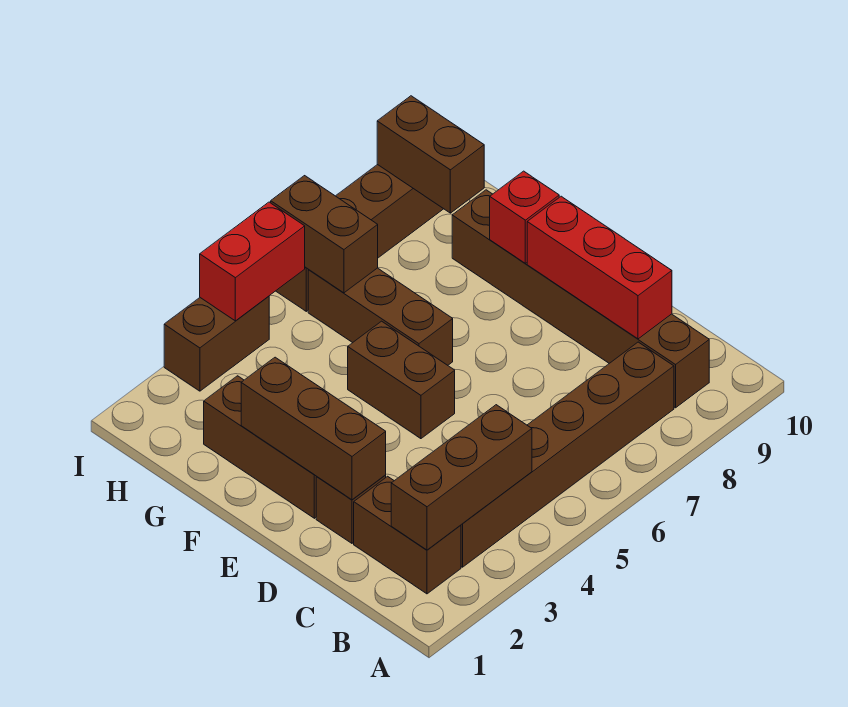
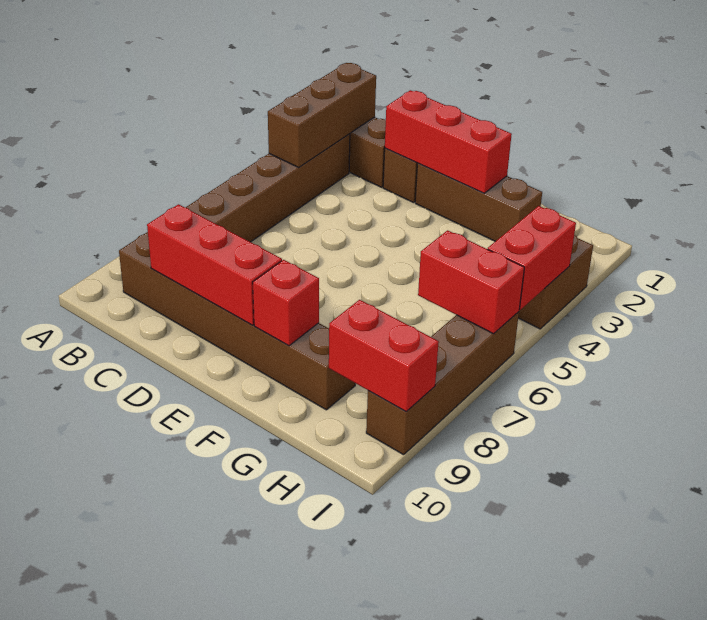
brown 1x3 brick [241,357,386,500] -> red 1x3 brick [385,90,512,193]
brown 1x2 brick [348,321,455,439] -> none
brown 1x3 brick [308,268,453,365] -> none
brown 1x2 brick [271,176,378,293] -> red 1x2 brick [418,230,524,334]
brown 1x2 brick [377,96,484,213] -> red 1x2 brick [329,300,439,412]

